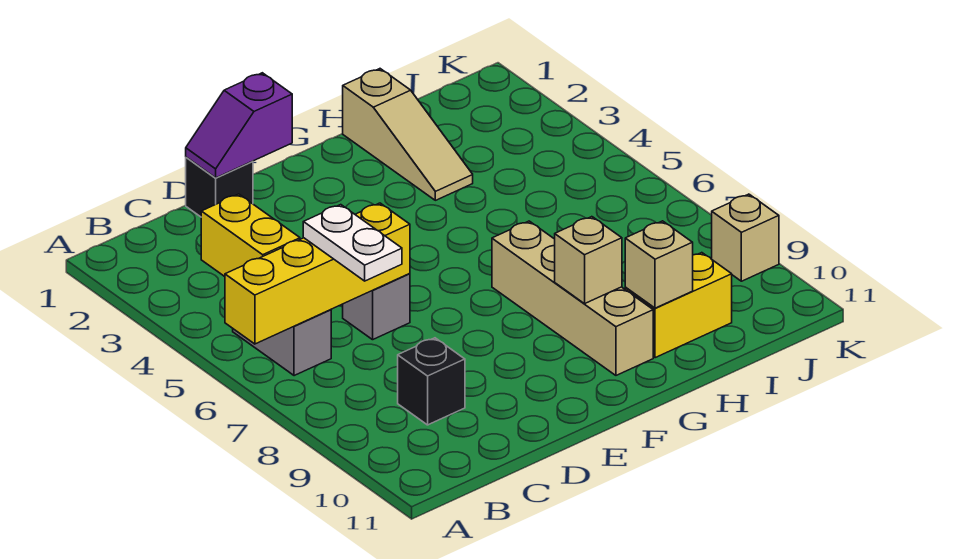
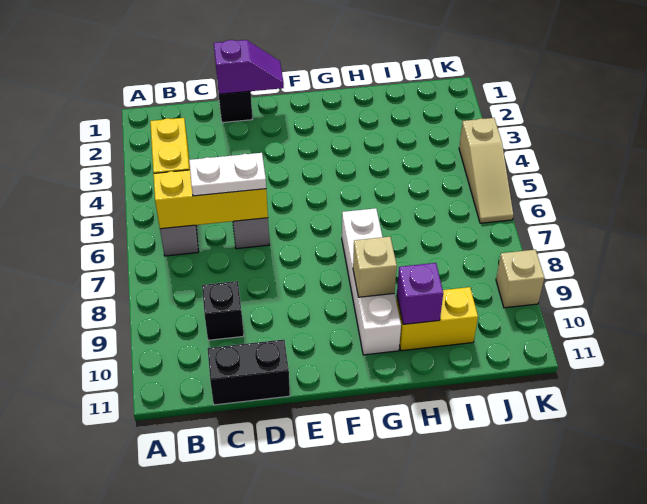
yellow 1x4 brick [225,203,410,344] -> yellow 1x3 brick [153,170,268,229]
white 1x2 plate [303,205,402,281] -> white 1x2 plate turned to [189,153,266,196]
none -> black 1x2 brick [207,340,290,405]
purple 1x2 slope [186,73,292,178] -> purple 1x2 slope turned to [214,40,284,94]
tan 1x4 brick [492,221,653,375] -> white 1x4 brick [342,208,401,355]
tan 1x3 slope [343,69,473,200] -> tan 1x3 slope moved to [459,118,513,223]
tan 1x1 brick [625,221,693,308] -> purple 1x1 brick [397,263,443,324]

